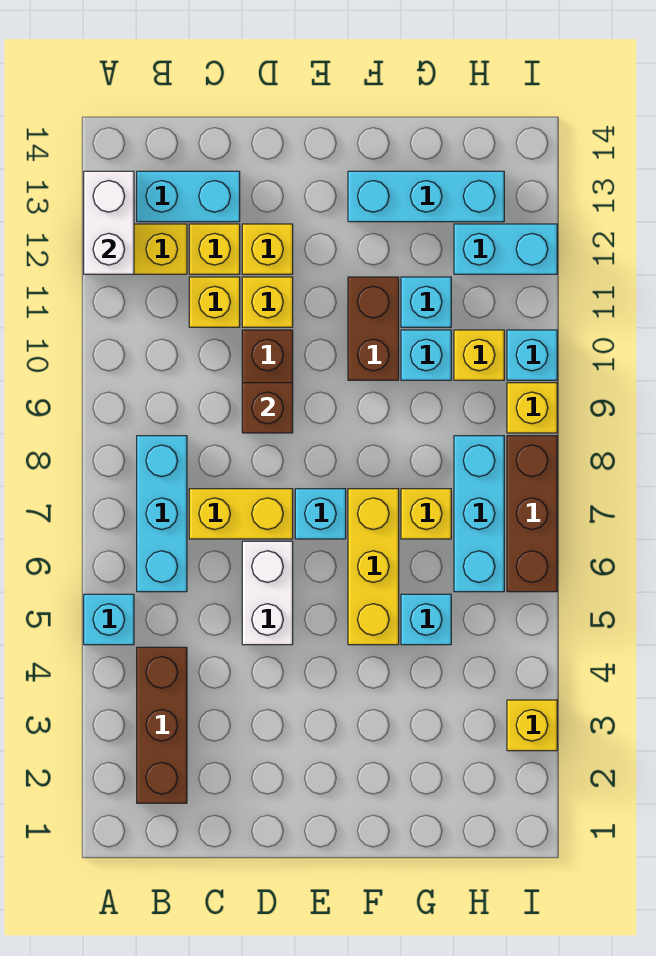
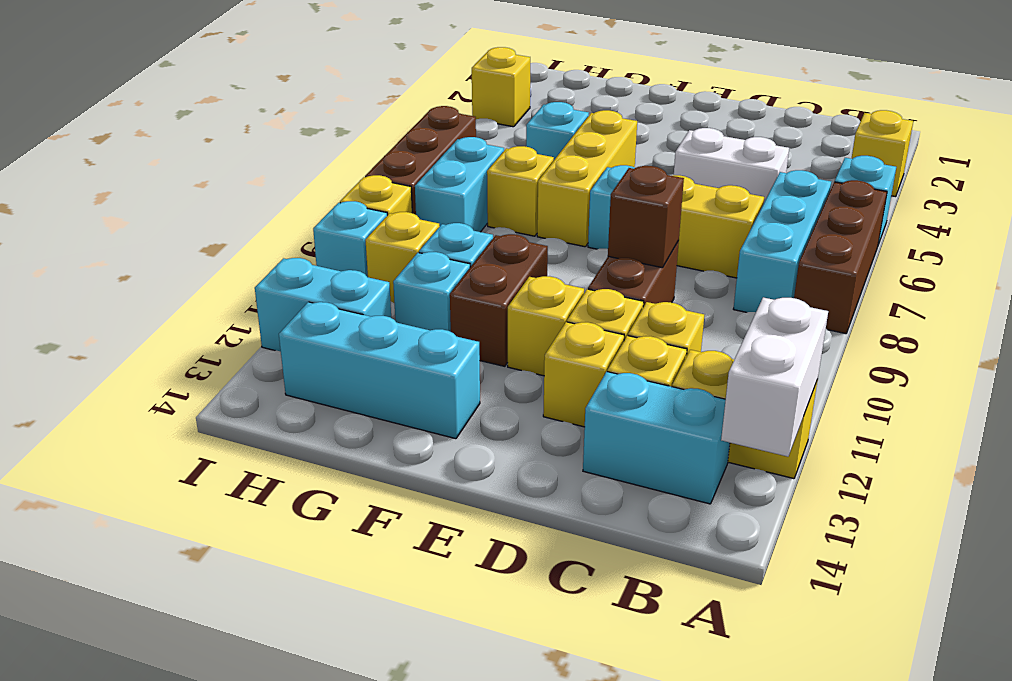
none -> yellow 1x1 brick [851,110,913,197]
brown 1x3 brick [137,647,187,803] -> brown 1x3 brick moved to [794,180,887,334]
white 1x2 brick [242,541,293,645] -> white 1x2 brick turned to [674,128,789,202]
none -> yellow 1x1 brick [508,276,584,376]
cyan 1x3 brick [454,436,504,592] -> cyan 1x2 brick [415,137,504,232]

